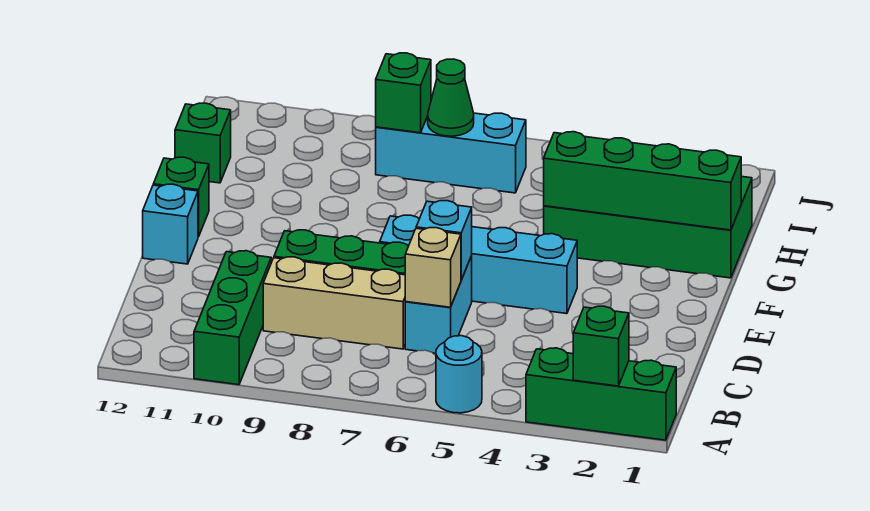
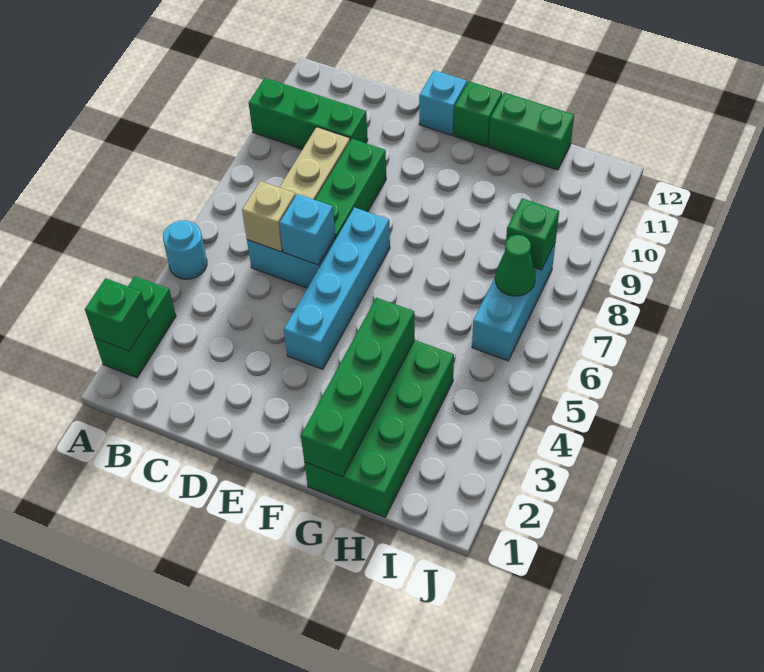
green 1x3 brick [526,348,676,440] -> green 1x2 brick [94,276,176,378]
green 1x1 brick [175,103,231,183] -> green 1x2 brick [489,92,574,170]

